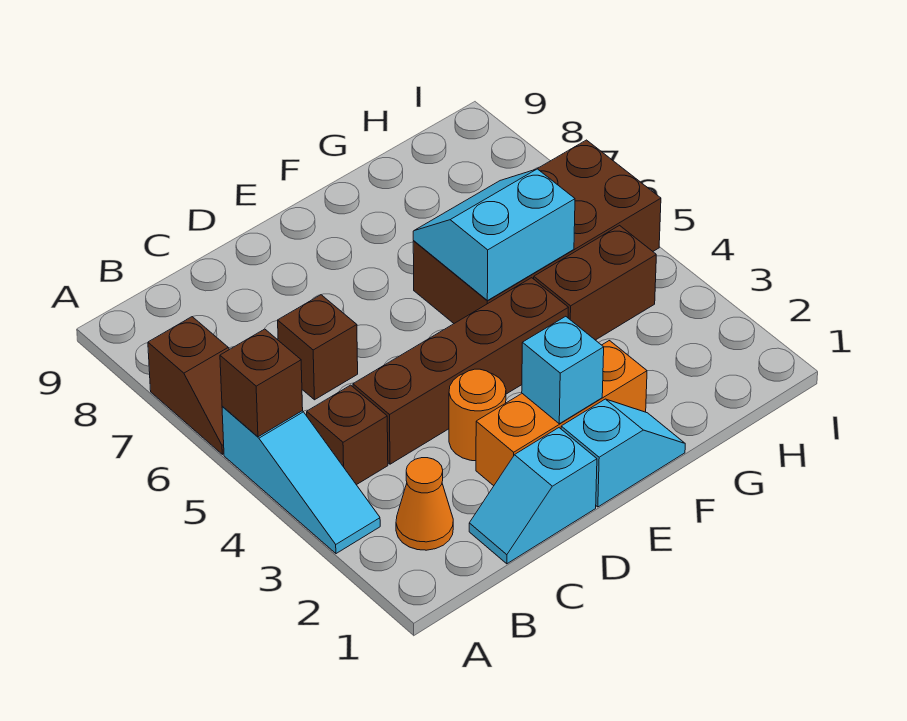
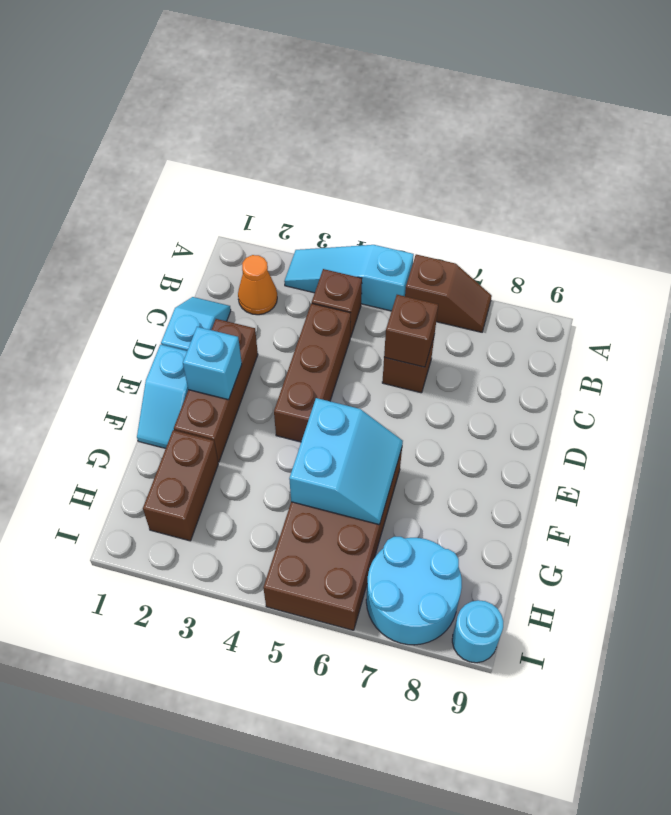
brown 1x1 brick [220,329,303,437] -> brown 1x1 brick moved to [384,295,438,367]
brown 1x2 slope [148,317,229,454] -> brown 1x2 slope turned to [405,254,492,332]
brown 1x4 brick [353,278,568,464] -> brown 1x3 brick [274,303,351,442]
orange 1x3 brick [476,341,647,486] -> brown 1x3 brick [174,319,258,462]
orange 1x1 round brick [449,369,506,461] -> none
brown 1x2 brick [534,226,656,340] -> brown 1x2 brick moved to [143,430,218,541]
none -> cyan 2x2 round brick [366,537,462,645]
none -> cyan 1x1 round brick [452,600,504,663]

